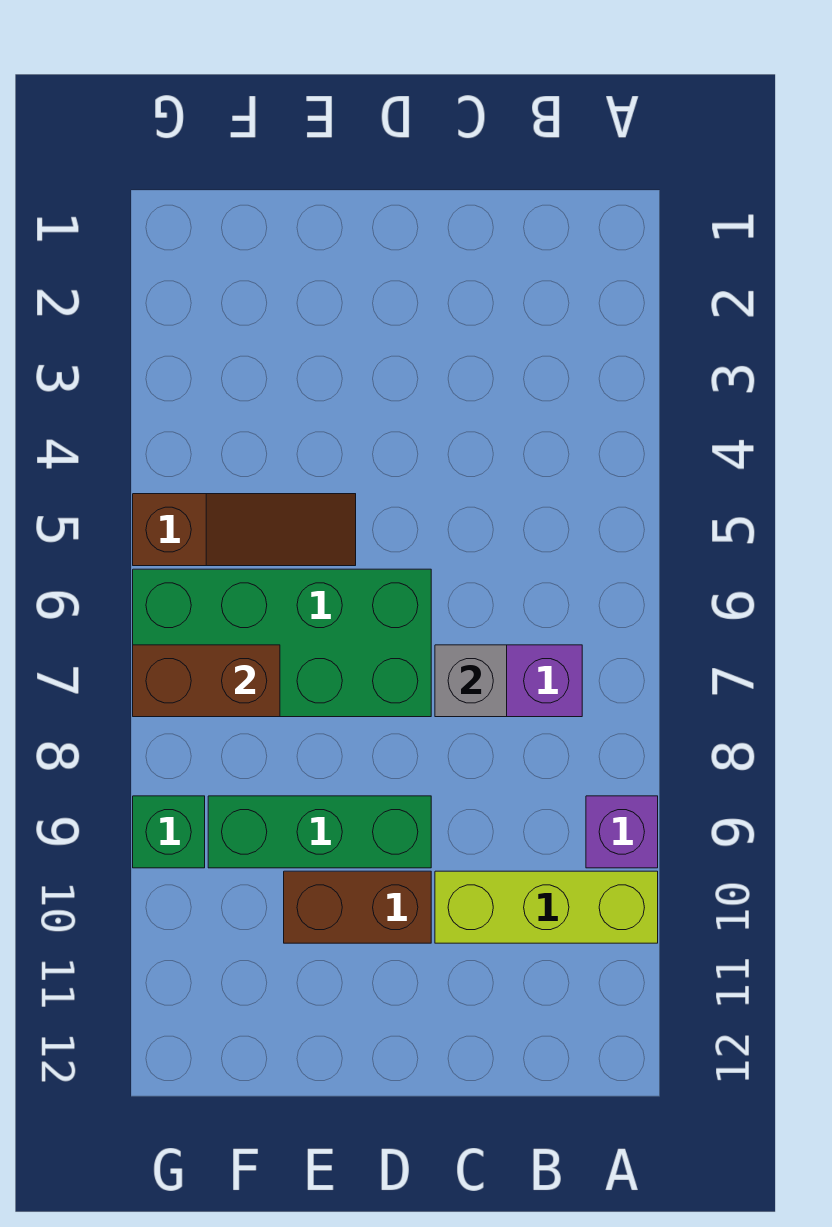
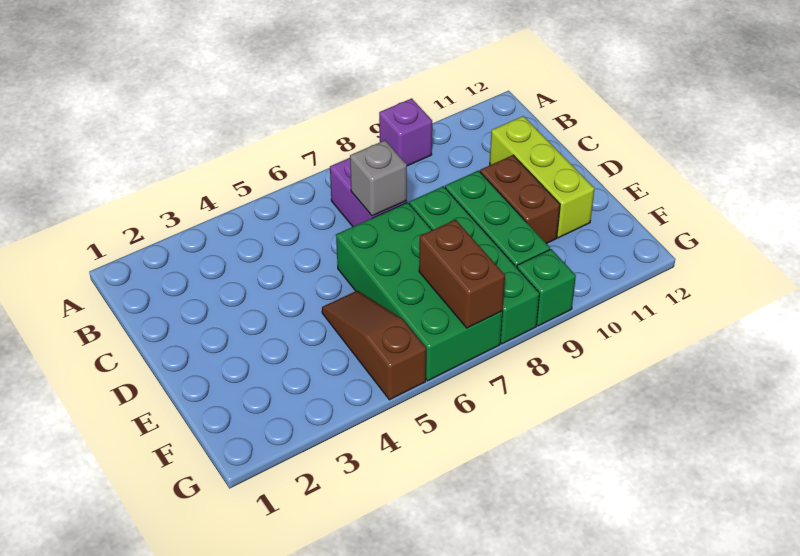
lime 1x3 brick [435,871,658,943] -> lime 1x3 brick moved to [490,116,595,238]
none -> green 1x4 brick [409,186,540,344]

